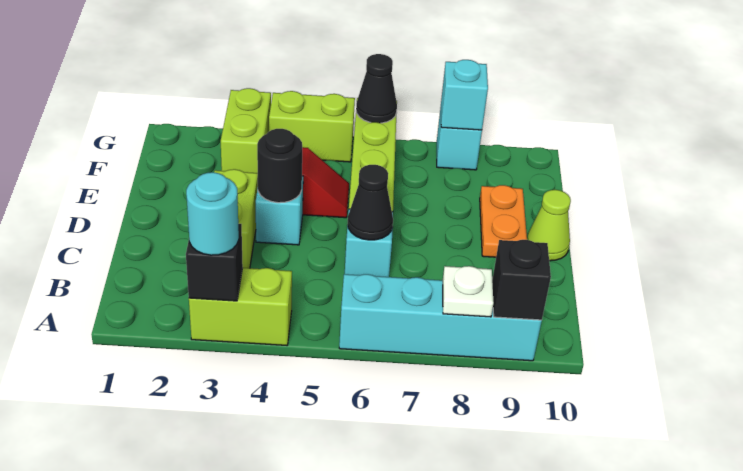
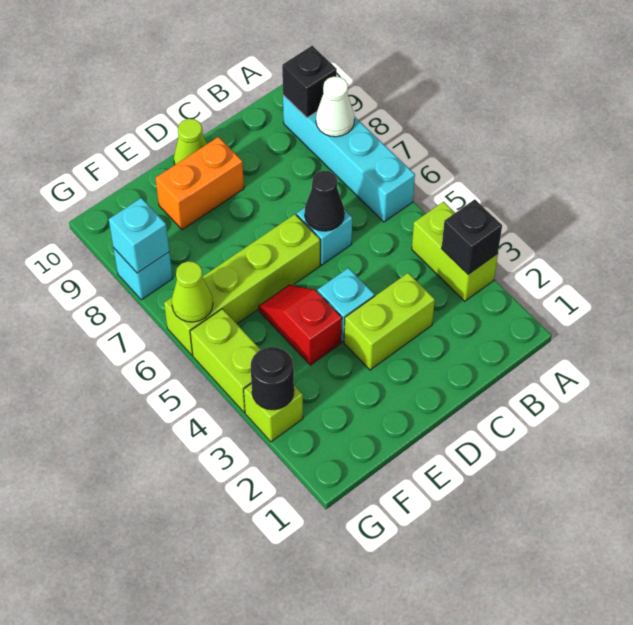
cyan 1x1 round brick [186,172,239,255] -> none
white 1x1 plate [443,266,494,317] -> white 1x1 cone [316,77,354,137]
black 1x1 round brick [257,129,302,203] -> black 1x1 round brick moved to [251,347,294,410]
orange 1x2 plate [480,185,527,257] -> orange 1x2 brick [155,137,244,230]
lime 1x2 brick [221,88,271,173] -> lime 1x1 brick [244,384,303,442]
black 1x1 cone [356,54,397,123] -> lime 1x1 cone [172,261,213,322]

